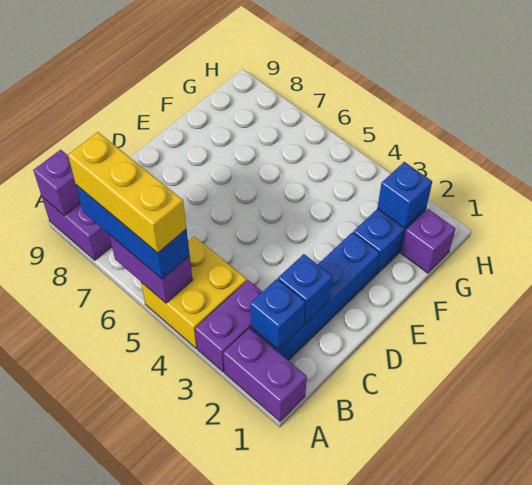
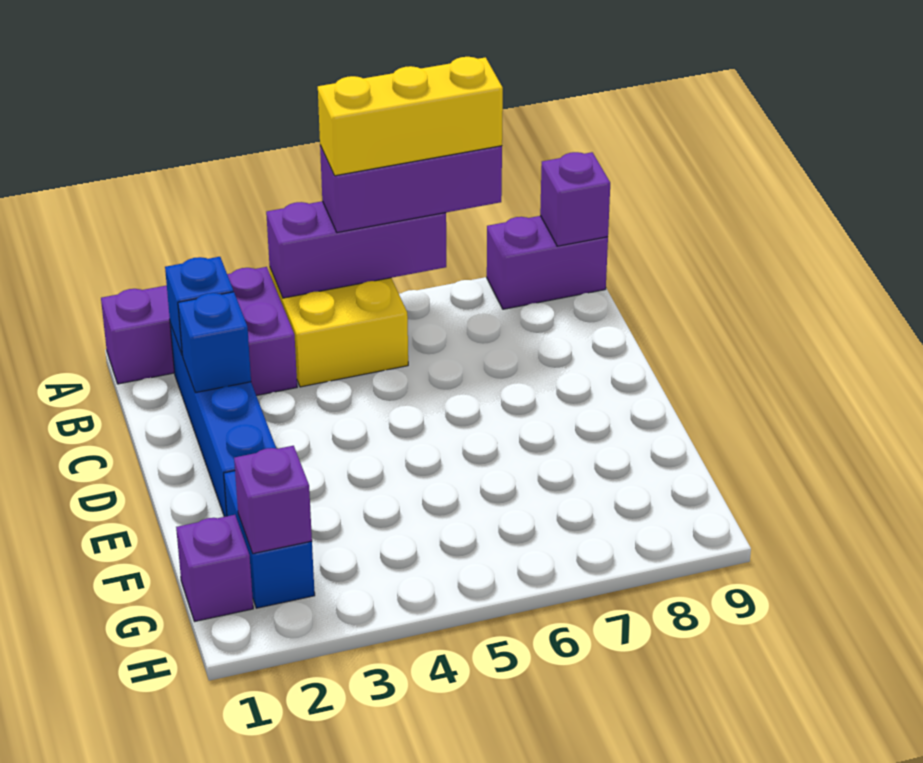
purple 1x2 brick [109,235,193,303] -> purple 1x3 brick [266,201,446,298]
blue 1x3 brick [76,185,190,279] -> purple 1x3 brick [320,145,502,233]
blue 1x1 brick [377,162,432,228] -> purple 1x1 brick [234,446,312,554]

